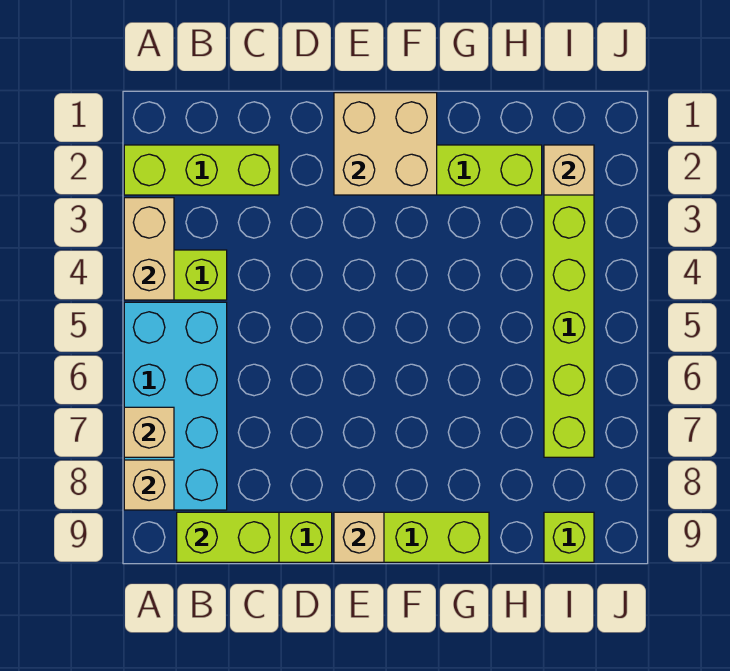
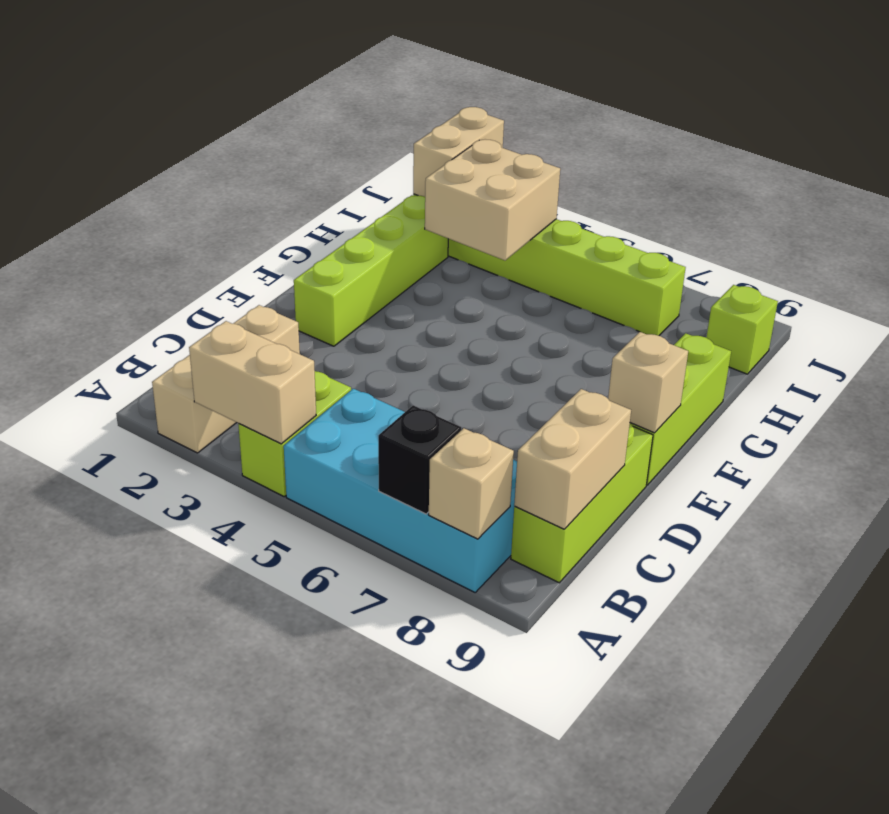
lime 1x3 brick [124,145,279,195] -> tan 1x3 brick [152,305,300,453]
tan 1x1 brick [124,407,174,457] -> black 1x1 brick [378,405,461,514]
lime 1x2 brick [177,512,279,562] -> tan 1x2 brick [514,389,631,529]
tan 2x2 brick [334,93,437,195] -> tan 2x2 brick moved to [425,139,560,260]
tan 1x1 brick [544,145,594,195] -> tan 1x2 brick [413,107,504,197]

